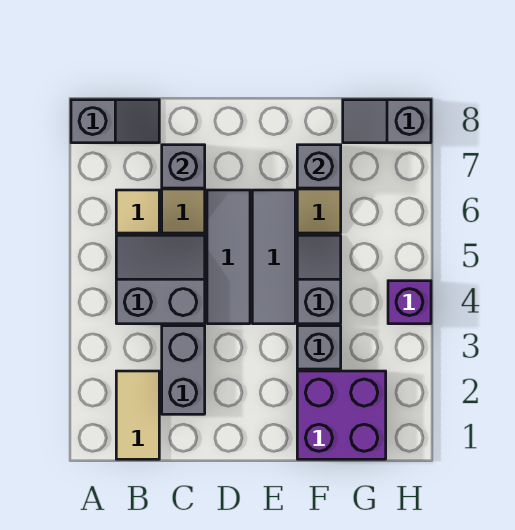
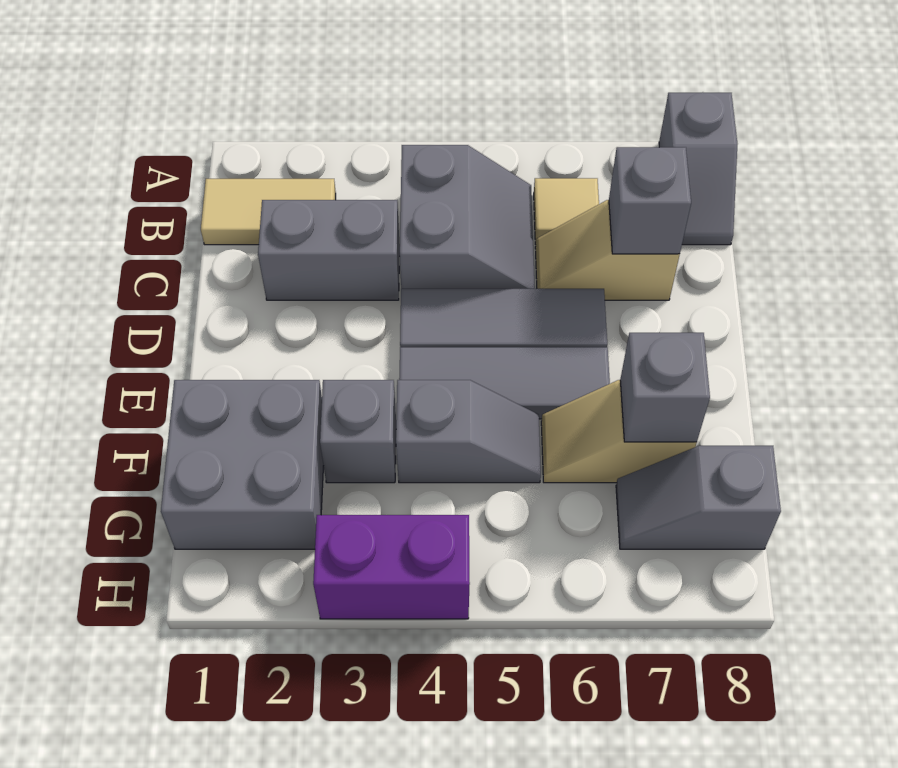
purple 2x2 brick [297,371,386,459] -> grey 2x2 brick [161,380,324,549]
grey 1x2 slope [343,100,431,143] -> grey 1x2 slope turned to [616,446,781,549]
purple 1x1 brick [388,281,431,324] -> purple 1x2 brick [313,515,470,619]

